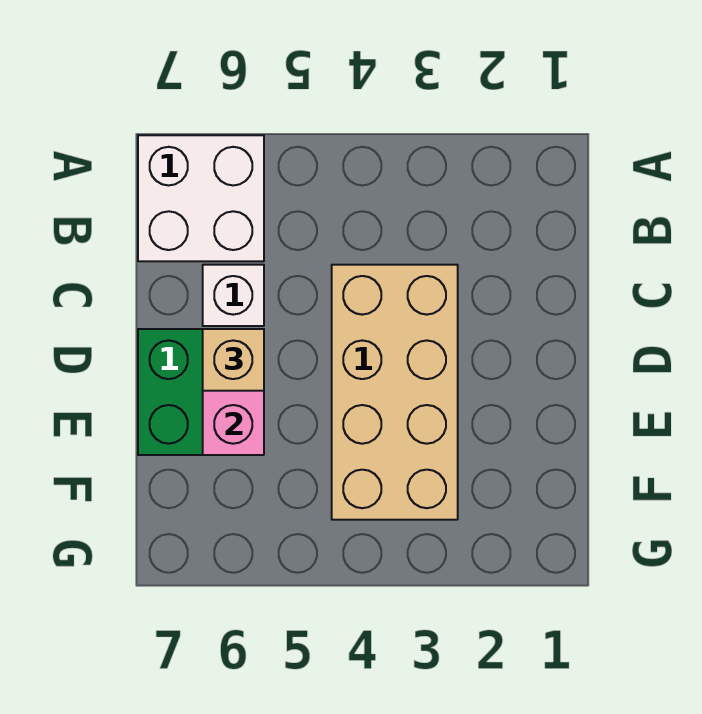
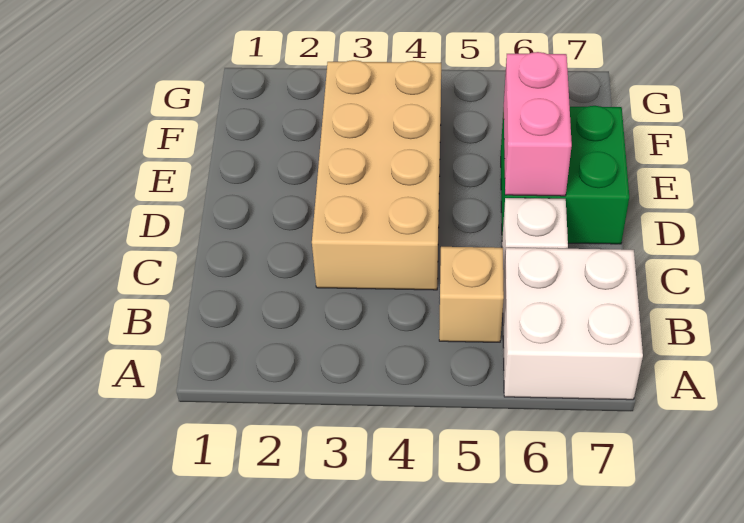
tan 1x1 brick [203,329,264,391] -> tan 1x1 brick moved to [439,247,504,342]

